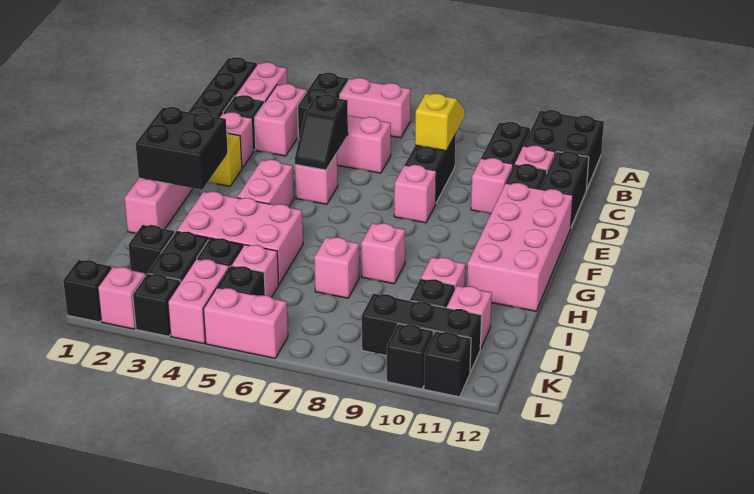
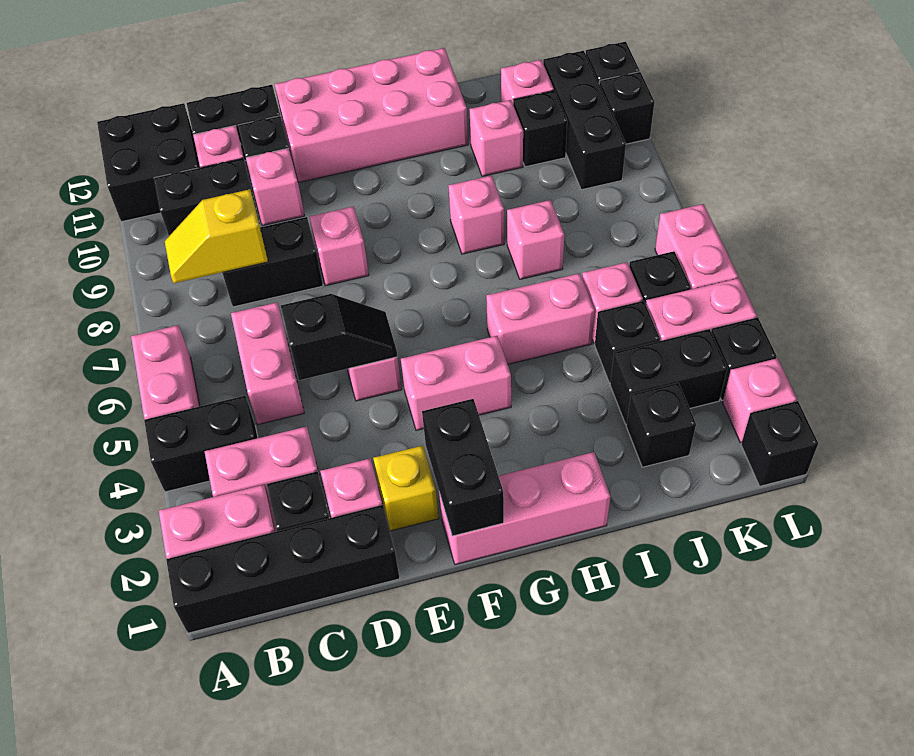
black 2x2 brick [136,107,228,190] -> black 1x2 brick [422,399,504,536]
pink 2x3 brick [177,192,303,284] -> pink 1x2 brick [486,273,595,364]

